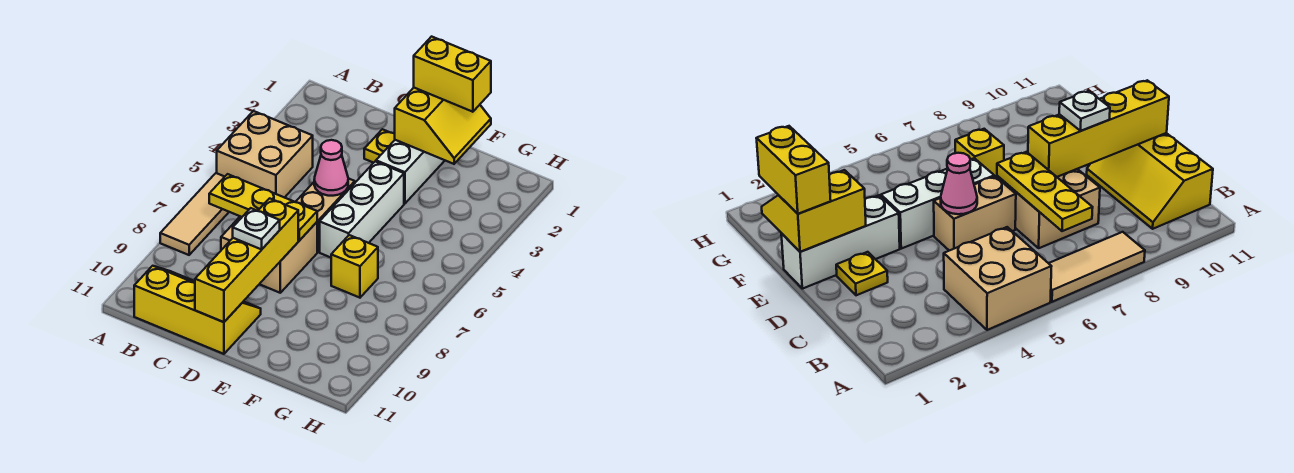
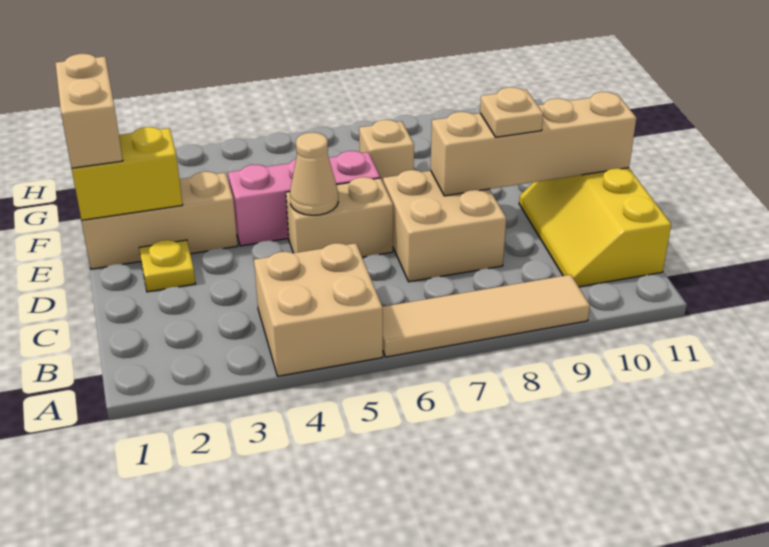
tan 1x3 tile [160,173,229,255] -> tan 1x4 tile [383,275,590,357]
yellow 1x3 plate [209,174,317,241] -> none
pink 1x1 cone [314,140,348,196] -> tan 1x1 cone [290,132,338,215]
yellow 1x4 brick [195,198,298,322] -> tan 1x4 brick [430,92,636,196]
white 1x1 plate [233,208,280,249] -> tan 1x1 plate [480,87,543,137]
white 1x3 brick [376,140,445,204] -> tan 1x3 brick [81,172,238,269]
yellow 1x2 brick [414,37,491,112] -> tan 1x2 brick [55,54,123,168]
white 1x3 brick [320,161,404,257] -> pink 1x3 brick [228,151,380,246]
yellow 1x1 brick [331,235,378,298] -> tan 1x1 brick [359,120,414,182]

